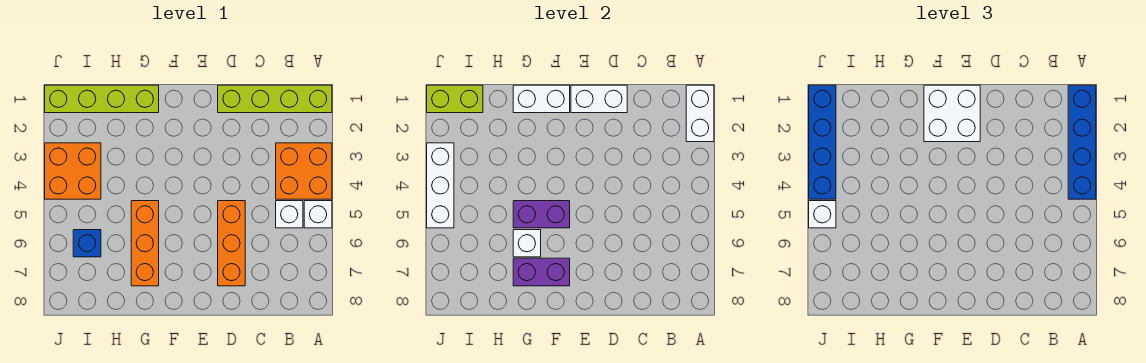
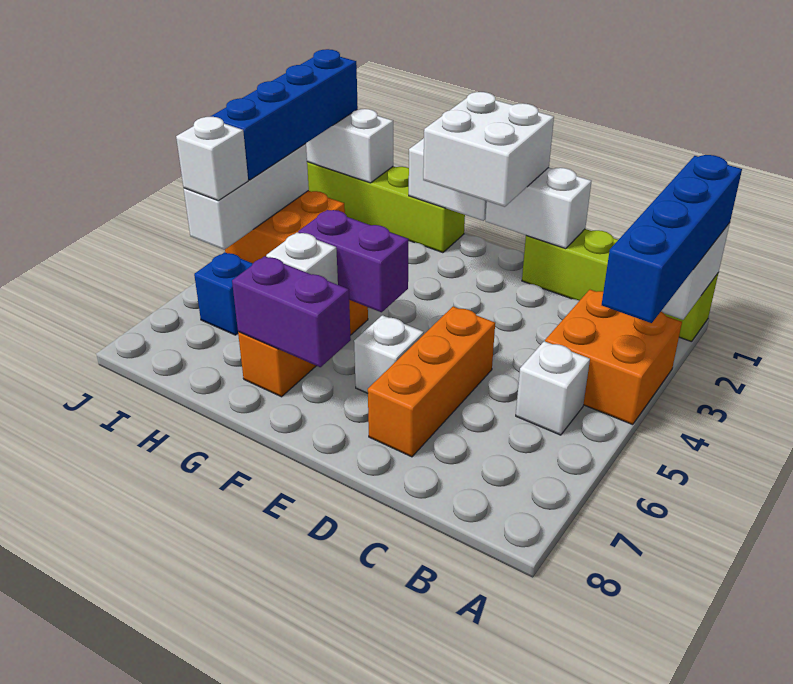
white 1x1 brick [304,201,332,228] -> white 1x1 brick moved to [354,315,424,393]
lime 1x2 brick [427,85,483,113] -> white 1x2 brick [306,109,393,183]

